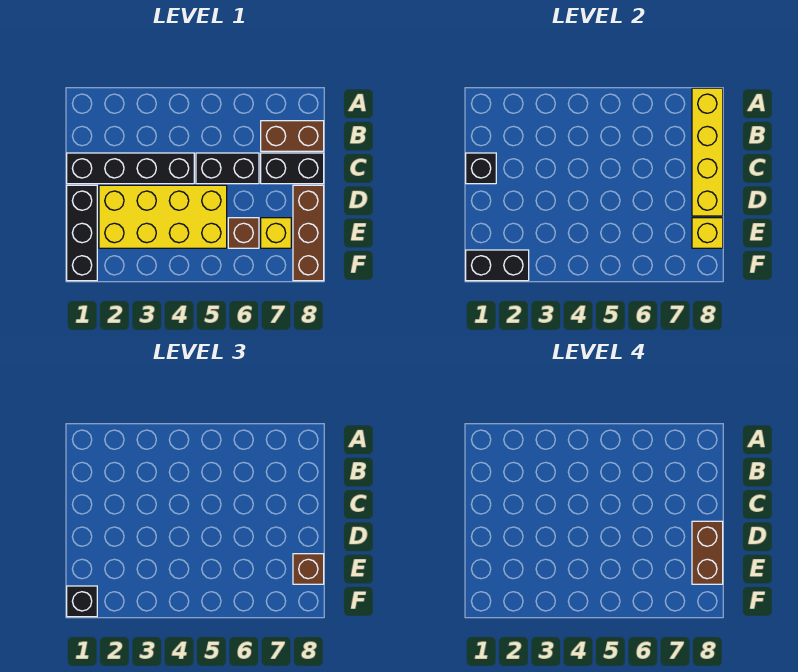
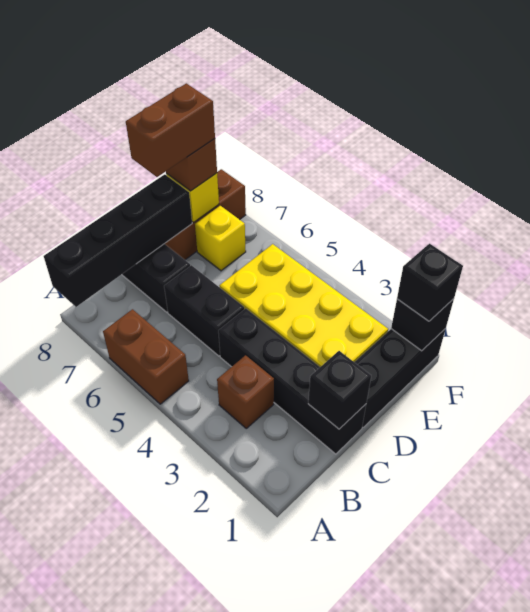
yellow 1x4 brick [692,88,723,216] -> black 1x4 brick [44,174,192,307]
brown 1x2 brick [261,121,324,151] -> brown 1x2 brick moved to [103,309,189,404]
brown 1x1 brick [228,218,259,248] -> brown 1x1 brick moved to [217,355,274,428]
black 1x2 brick [466,250,529,281] -> black 1x1 brick [391,299,454,351]

